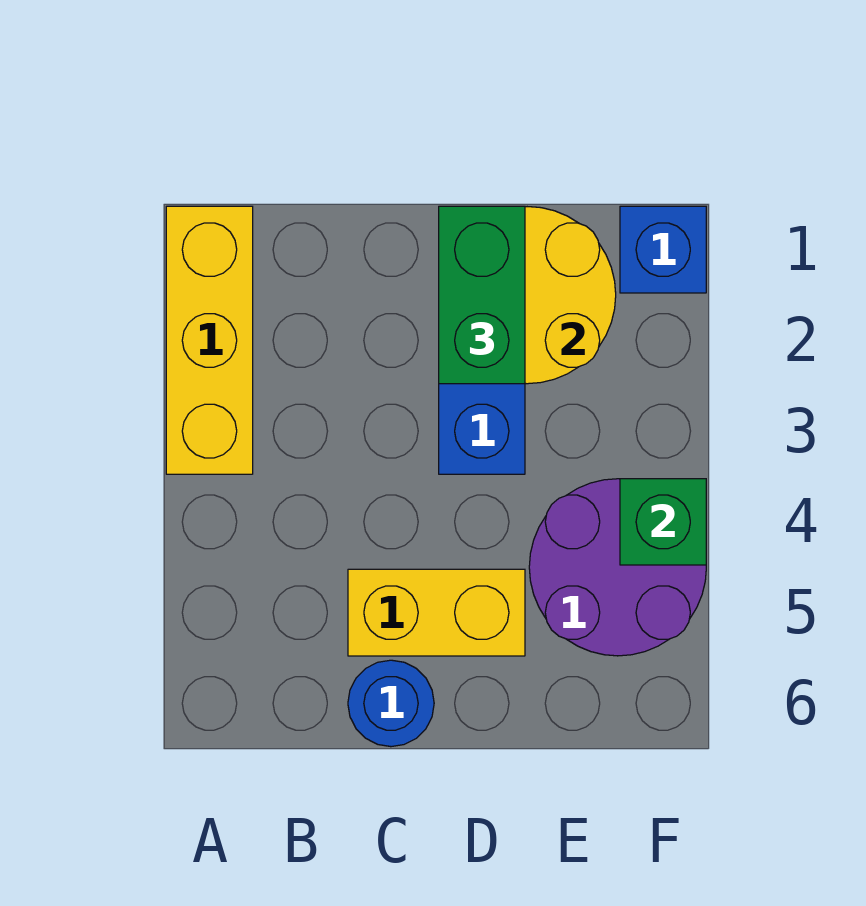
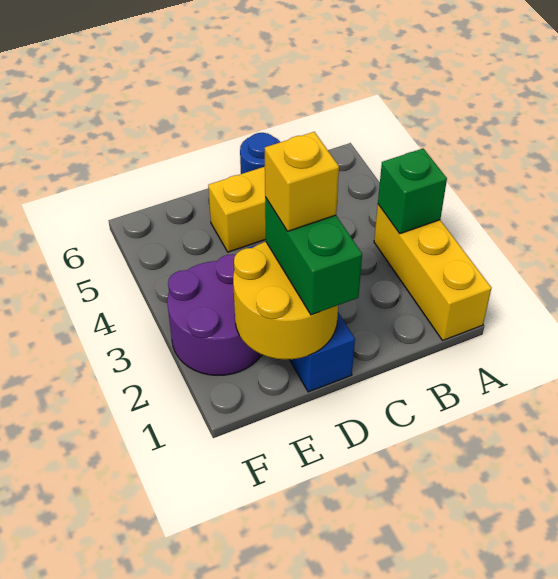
none -> yellow 1x1 brick [265,132,339,231]
purple 2x2 round brick [529,479,706,656] -> purple 2x2 round brick moved to [167,254,262,375]
blue 1x1 brick [620,206,706,293] -> none
green 1x1 brick [620,479,706,565] -> green 1x1 brick moved to [378,149,447,234]

